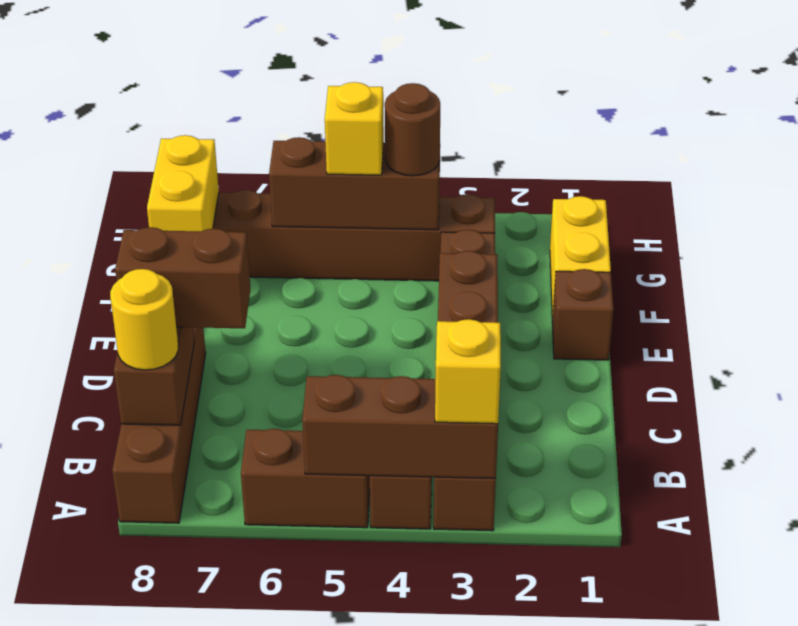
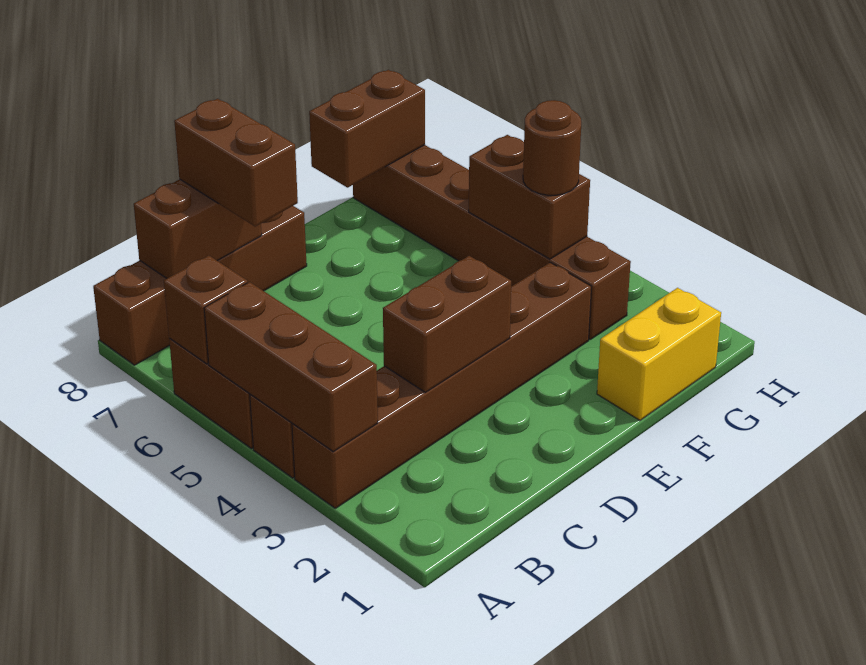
yellow 1x1 brick [435,319,501,424] -> none
yellow 1x1 round brick [110,269,178,370] -> none
brown 1x1 brick [552,269,613,360] -> brown 1x1 brick moved to [164,256,248,364]
yellow 1x2 brick [147,135,219,231] -> brown 1x2 brick [309,70,425,188]
brown 1x3 brick [269,137,440,230] -> brown 1x2 brick [469,135,590,259]
yellow 1x1 brick [325,82,384,175] -> none

